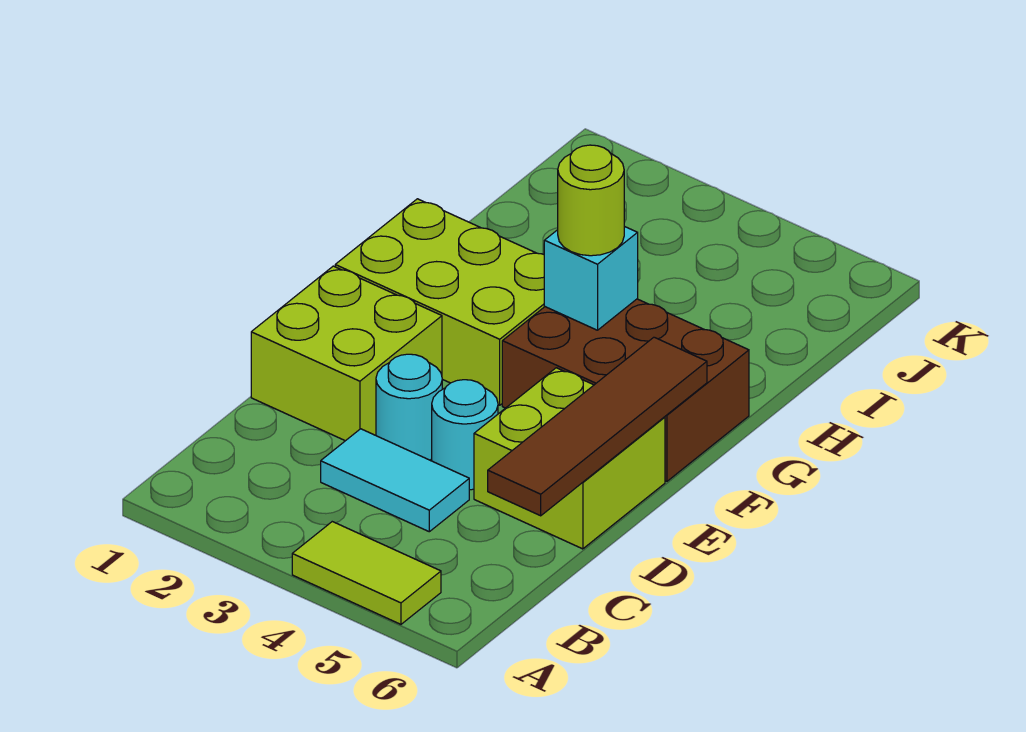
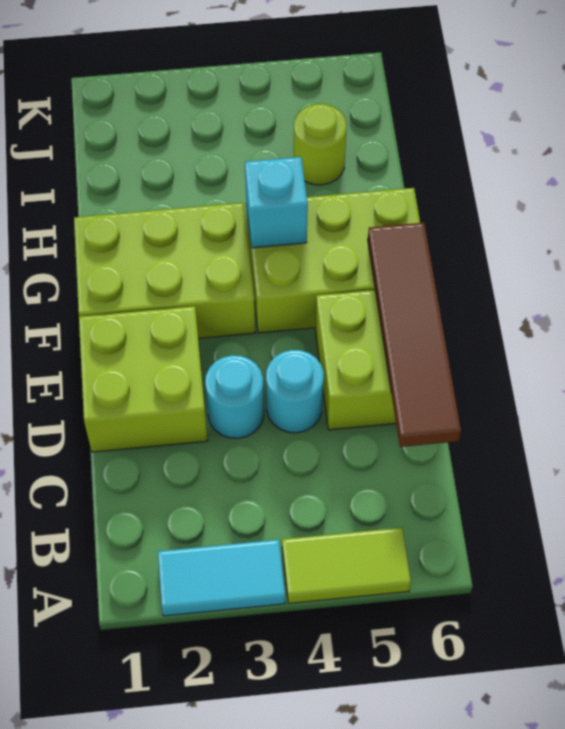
cyan 1x2 tile [321,429,469,532] -> cyan 1x2 tile moved to [158,540,285,616]
brown 2x3 brick [502,299,749,481] -> lime 2x3 brick [246,188,420,333]
lime 1x1 round brick [558,145,624,256] -> lime 1x1 round brick moved to [294,104,347,185]

